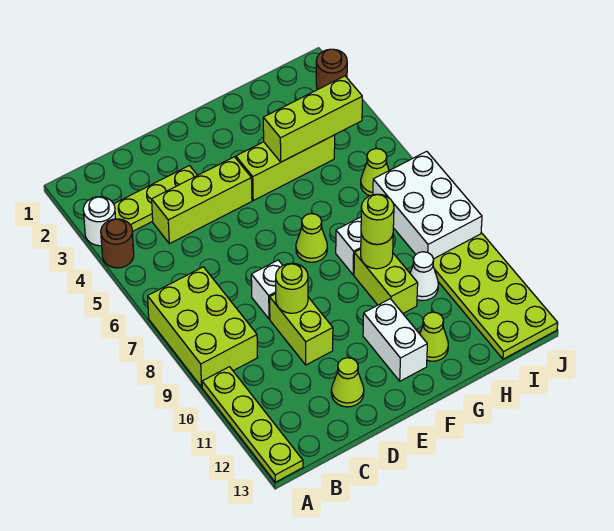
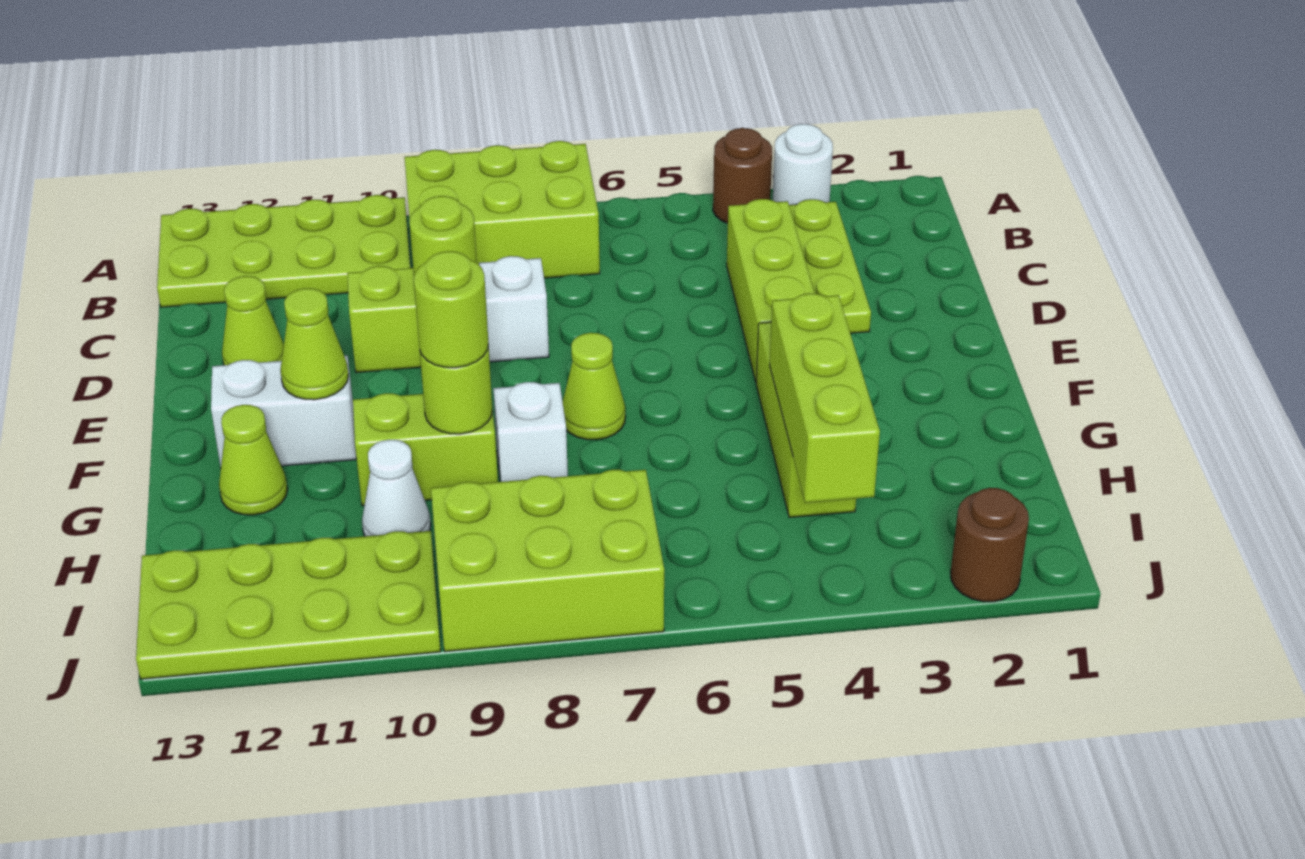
lime 1x4 plate [202,367,303,482] -> lime 2x4 plate [157,195,410,307]
lime 1x1 cone [361,149,389,196] -> lime 1x1 cone moved to [280,288,348,400]
white 2x3 brick [373,151,482,259] -> lime 2x3 brick [431,470,664,652]

